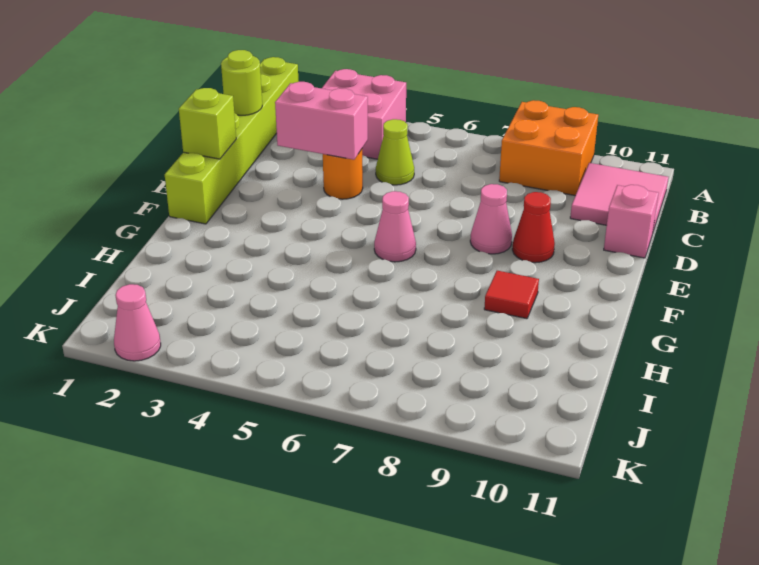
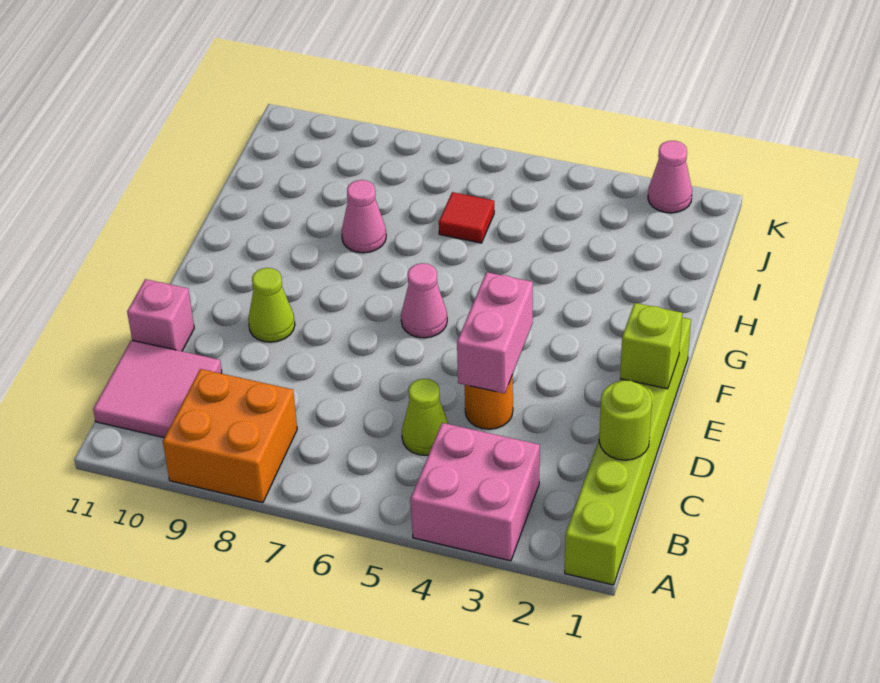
pink 1x2 brick [275,82,368,160] -> pink 1x2 brick turned to [457,272,533,393]
pink 1x1 cone [470,184,512,254] -> pink 1x1 cone moved to [342,180,386,253]
red 1x1 cone [512,192,555,263] -> lime 1x1 cone [248,268,295,342]
red 1x1 tile [484,271,539,319] -> red 1x1 tile moved to [439,192,494,243]

